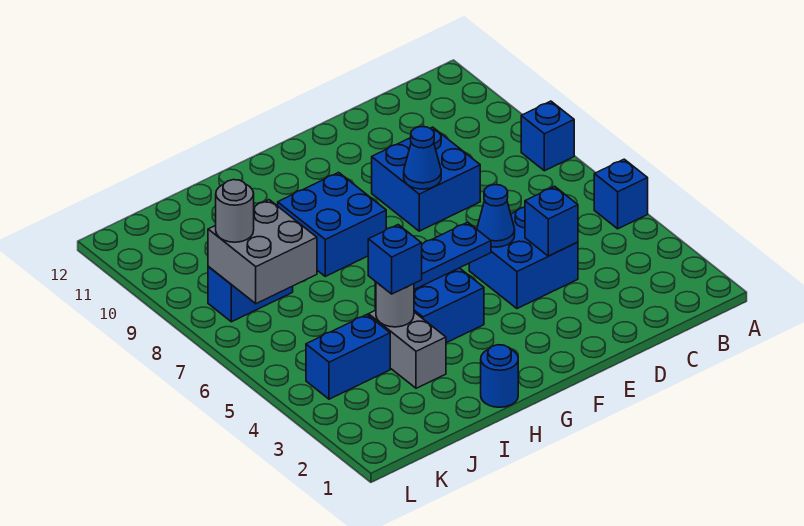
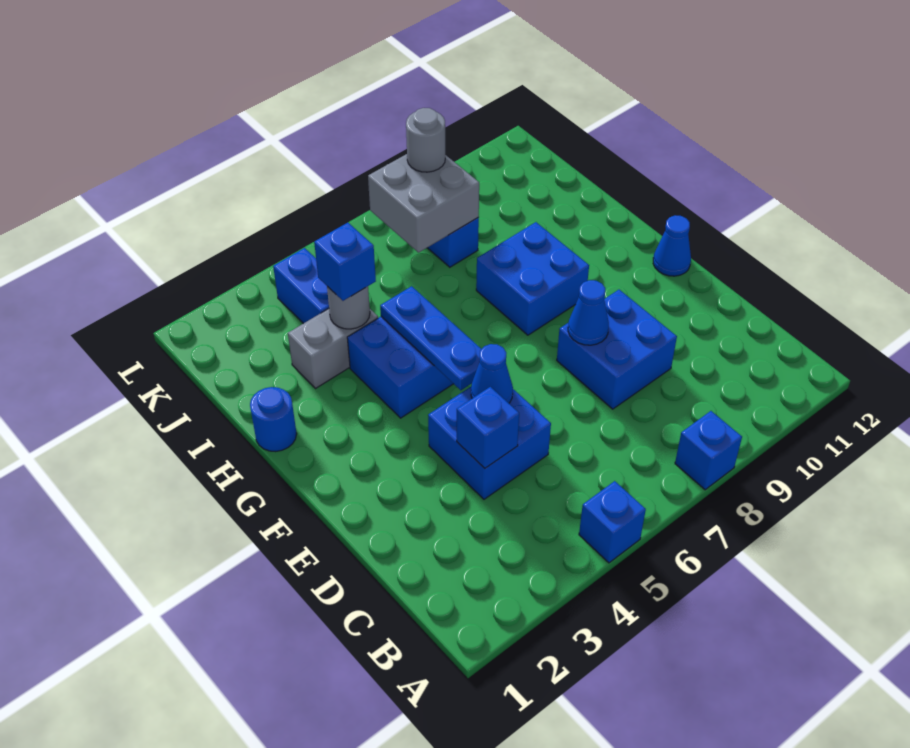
none -> blue 1x1 cone [653,215,691,276]

